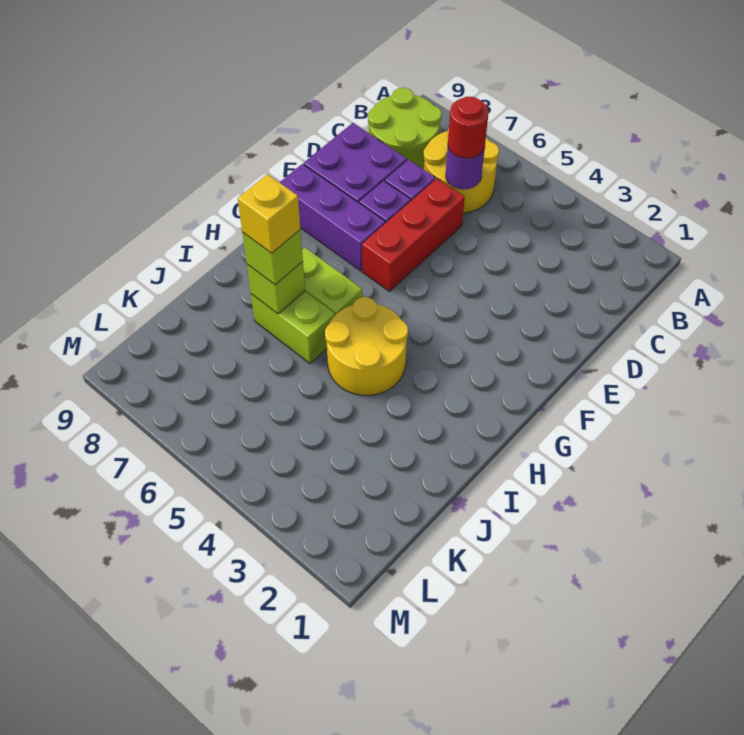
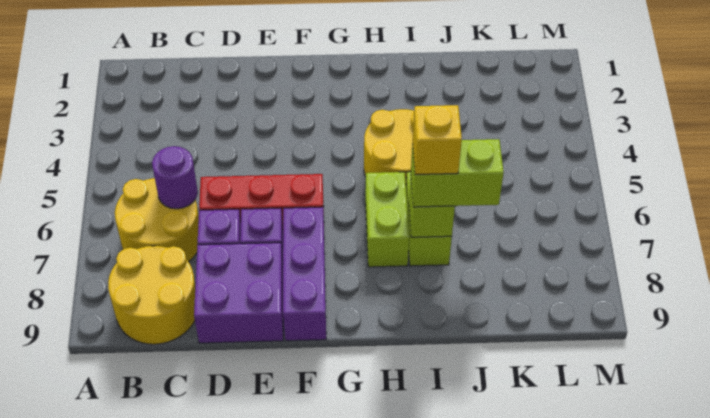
lime 2x2 round brick [368,88,441,169] -> yellow 2x2 round brick [108,246,195,344]
red 1x1 round brick [448,97,489,158] -> none
lime 1x1 brick [242,230,303,285] -> lime 1x2 brick [411,139,504,207]

